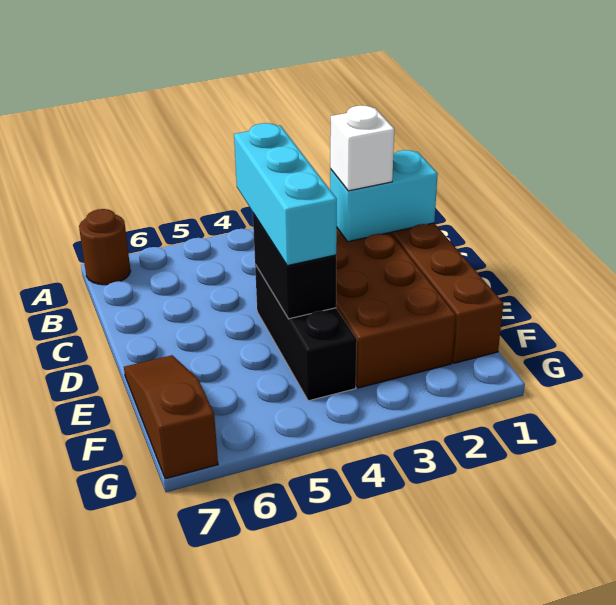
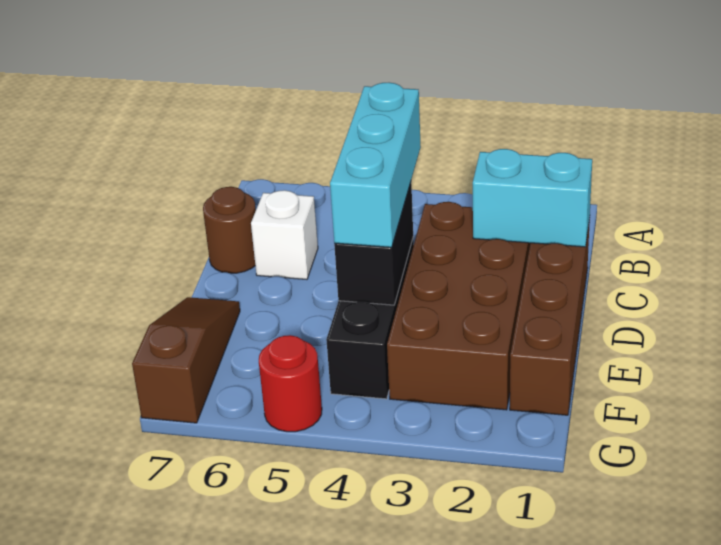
brown 1x1 round brick [79,209,131,285] -> brown 1x1 round brick moved to [203,187,256,273]
white 1x1 brick [330,105,394,191] -> white 1x1 brick moved to [251,190,318,279]
none -> red 1x1 round brick [259,335,322,432]

